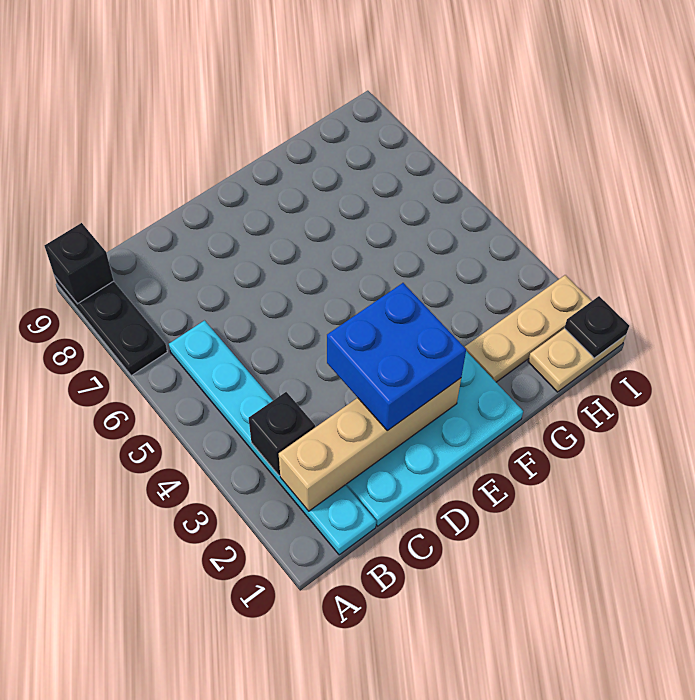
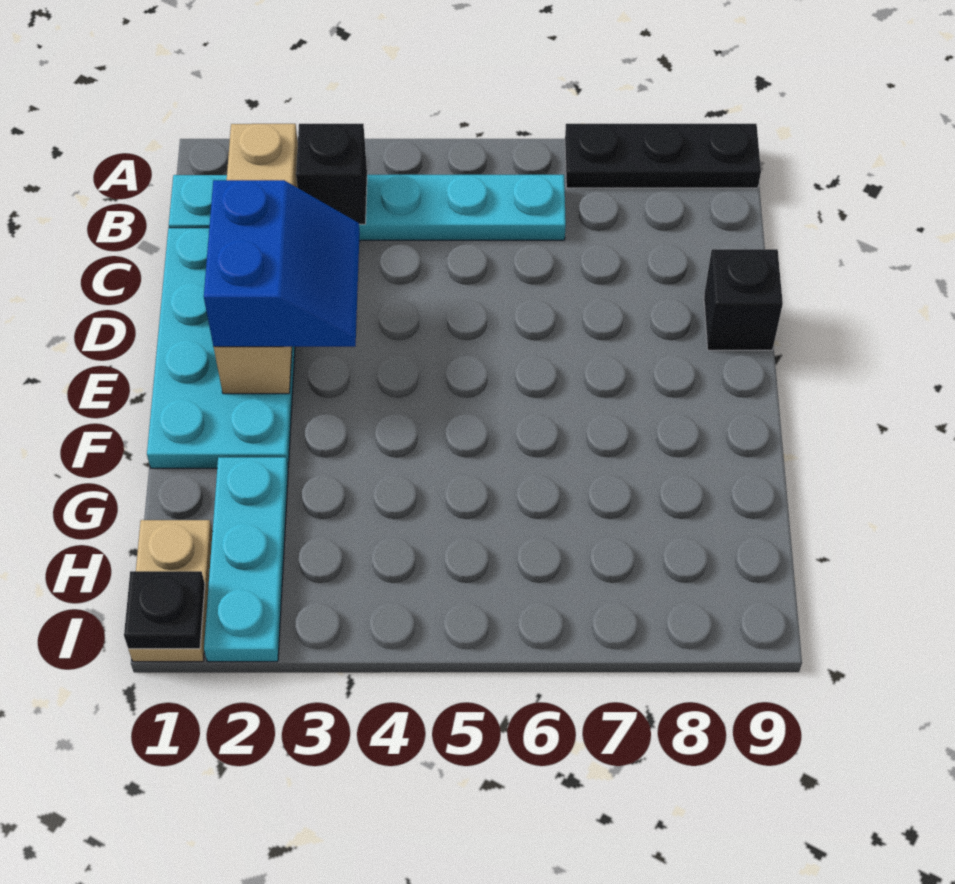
black 1x1 brick [44,223,114,304] -> black 1x1 brick moved to [704,249,783,350]
blue 2x2 brick [327,283,466,431] -> blue 2x2 slope [204,180,360,347]
tan 1x3 plate [465,275,591,382] -> cyan 1x3 plate [204,457,288,662]

